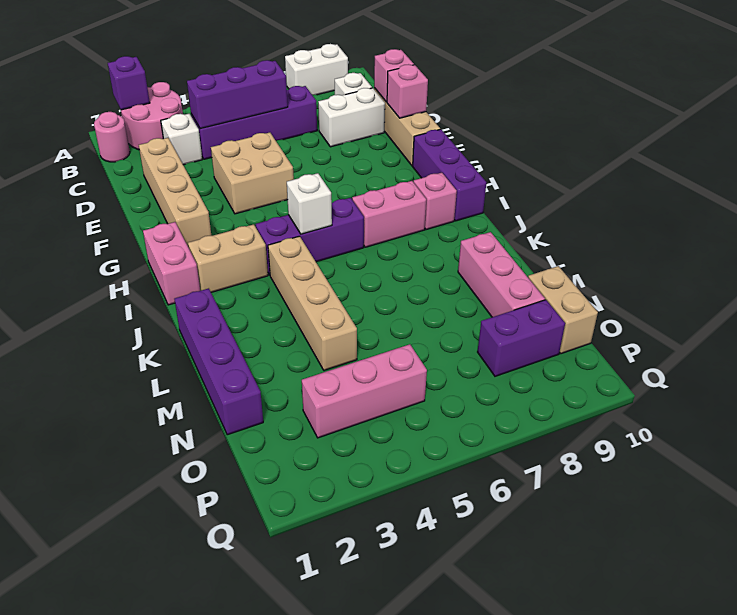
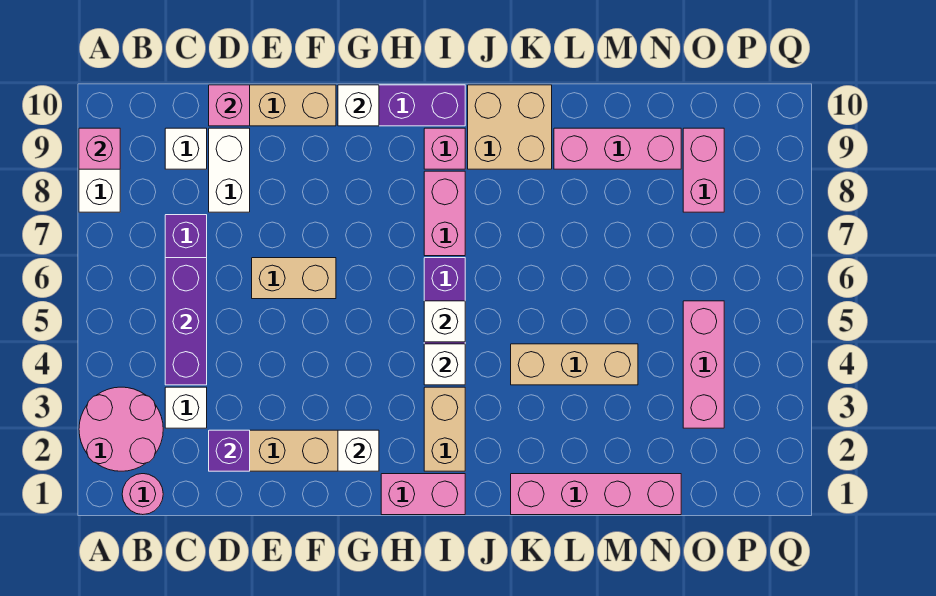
purple 1x1 brick [108,56,150,110] -> purple 1x1 brick moved to [209,430,250,471]
tan 2x2 brick [211,132,294,214] -> tan 2x2 brick moved to [468,85,552,169]
pink 1x1 brick [387,64,428,118] -> pink 1x1 brick moved to [79,128,120,169]
none -> white 1x1 brick [338,430,379,471]
none -> white 1x1 brick [338,85,379,126]
none -> white 1x1 brick [424,344,465,385]
tan 1x4 brick [268,236,357,370] -> tan 1x3 brick [511,344,638,385]
purple 1x4 brick [175,288,263,435] -> pink 1x4 brick [511,474,681,515]
tan 1x2 brick [528,266,598,354] -> tan 1x2 brick moved to [252,258,336,299]
purple 1x2 brick [478,300,565,376] -> pink 1x2 brick [683,128,724,212]

